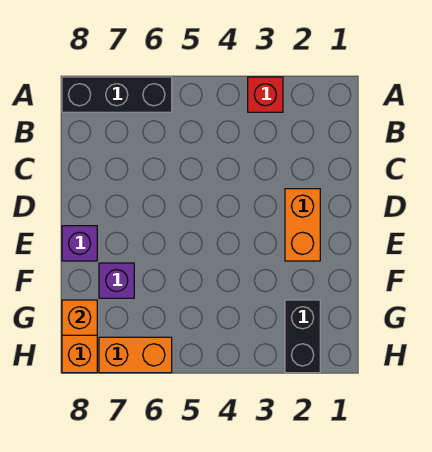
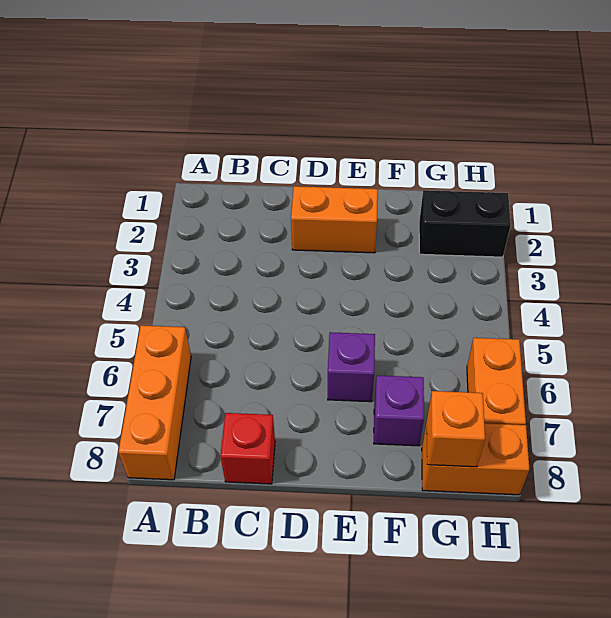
red 1x1 brick [248,77,283,112] -> red 1x1 brick moved to [220,413,275,484]
black 1x3 brick [62,77,172,112] -> orange 1x3 brick [118,325,191,480]
purple 1x1 brick [62,226,97,261] -> purple 1x1 brick moved to [328,332,375,402]

